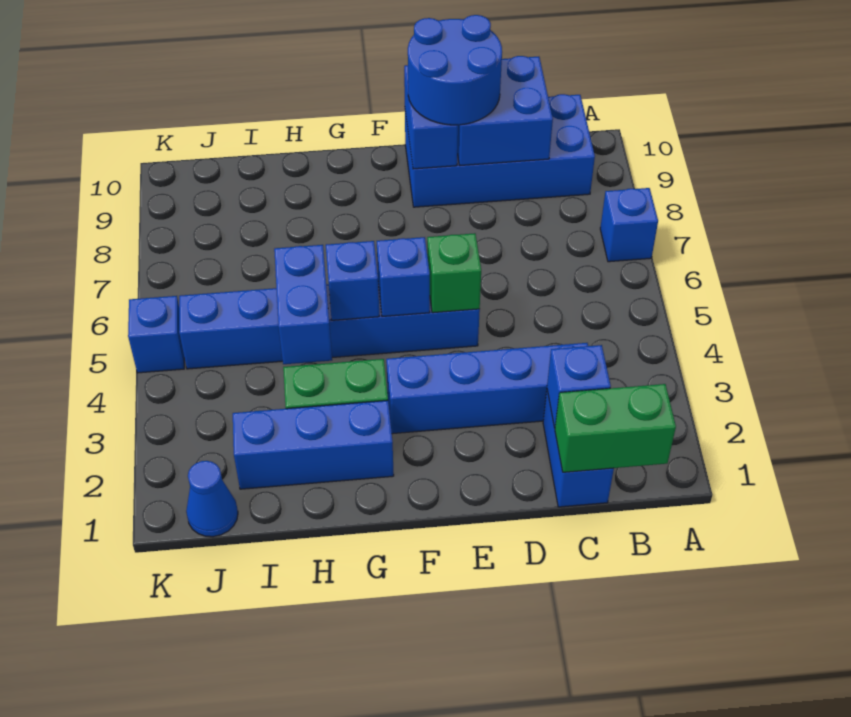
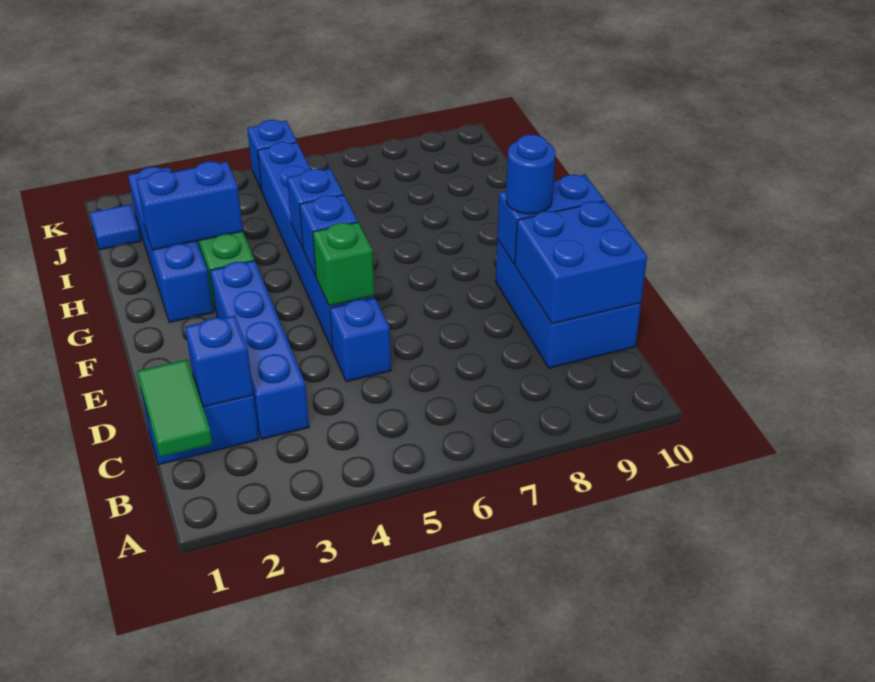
blue 1x1 brick [600,188,658,262] -> blue 1x1 brick moved to [330,298,391,382]
green 1x2 brick [555,384,676,472] -> green 1x2 tile [137,360,212,457]
blue 2x4 brick [405,94,595,207] -> blue 2x3 brick [496,239,641,368]
blue 2x2 round brick [408,15,502,125] -> blue 1x1 round brick [506,135,555,214]
blue 1x3 brick [233,400,394,489] -> blue 1x4 brick [128,167,213,322]
blue 1x2 brick [274,245,332,364] -> blue 1x2 brick moved to [136,161,243,250]
blue 1x1 cone [186,461,238,537] -> blue 1x1 tile [90,204,141,250]

